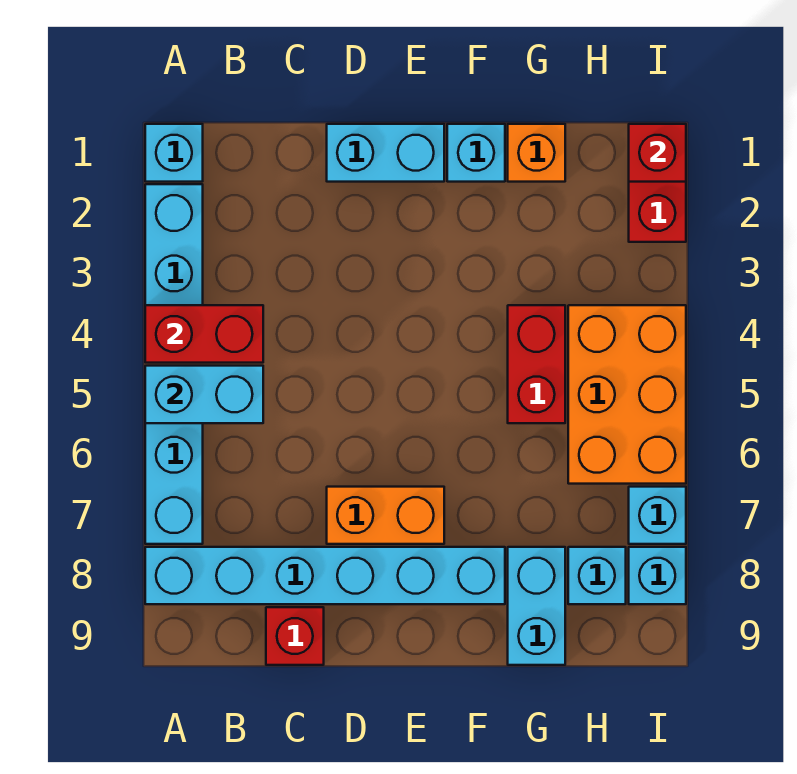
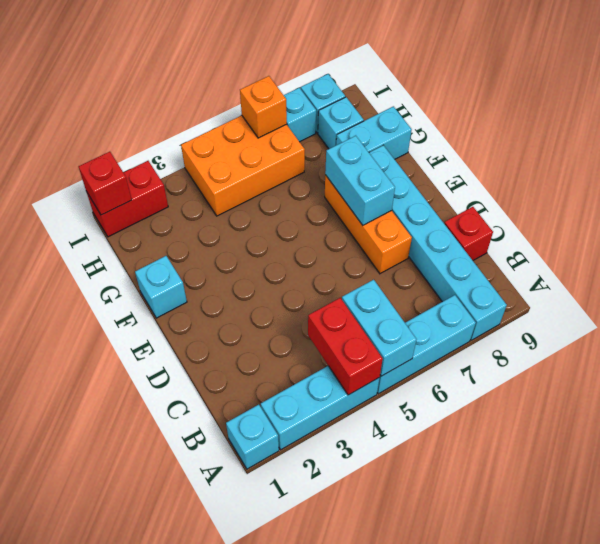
cyan 1x2 brick [327,124,444,182] -> cyan 1x2 brick moved to [325,136,395,225]
orange 1x2 brick [327,487,444,544] -> orange 1x3 brick [325,175,412,274]
orange 1x1 brick [508,124,565,182] -> orange 1x1 brick moved to [240,76,287,138]
red 1x2 brick [508,305,565,423] -> none

